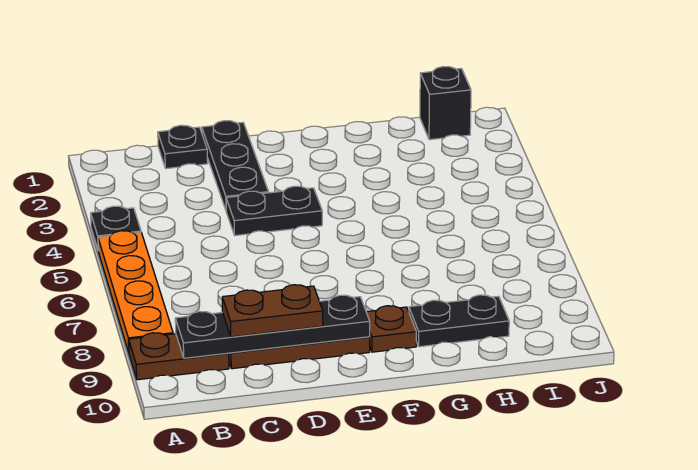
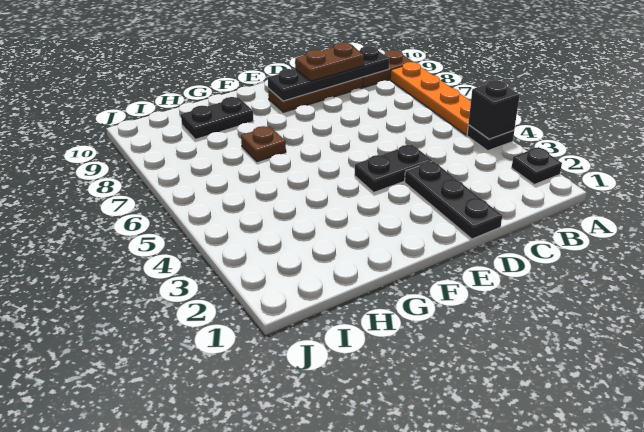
black 1x1 plate [158,125,208,169] -> black 1x1 plate moved to [512,147,562,184]
brown 1x1 plate [366,306,416,352] -> brown 1x1 plate moved to [241,126,286,162]
black 1x1 brick [420,67,471,140] -> black 1x1 brick moved to [468,80,520,139]

